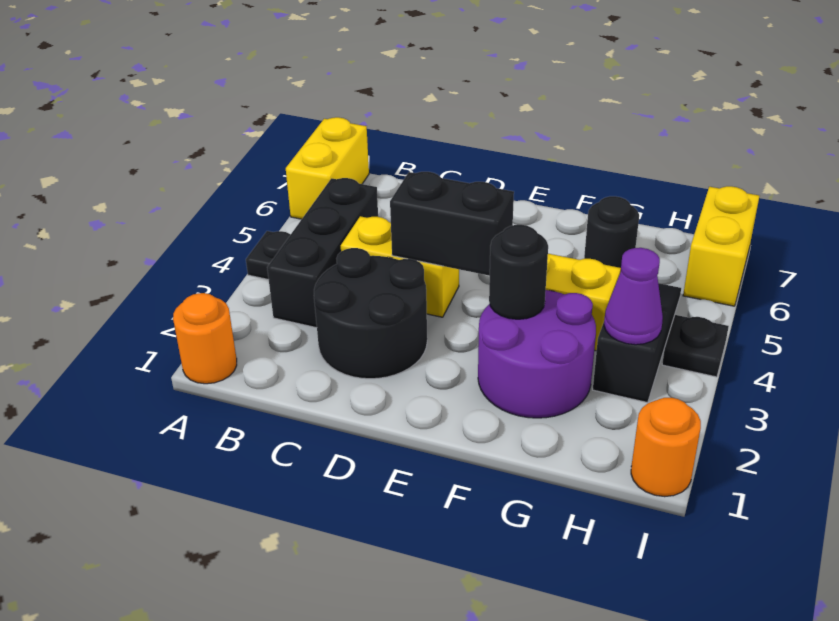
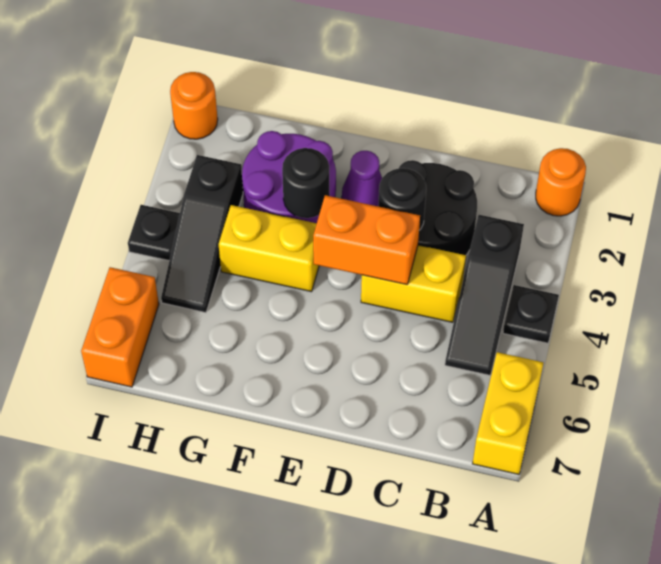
black 1x3 brick [267,178,378,328] -> black 1x3 slope [445,215,524,375]
black 1x2 brick [390,172,514,276] -> orange 1x2 brick [313,195,420,285]
black 1x1 round brick [584,196,639,268] -> black 1x1 round brick moved to [378,168,426,230]
purple 1x1 cone [604,248,663,345] -> purple 1x1 cone moved to [342,151,382,206]
yellow 1x2 brick [683,186,759,306] -> orange 1x2 brick [81,267,159,387]

